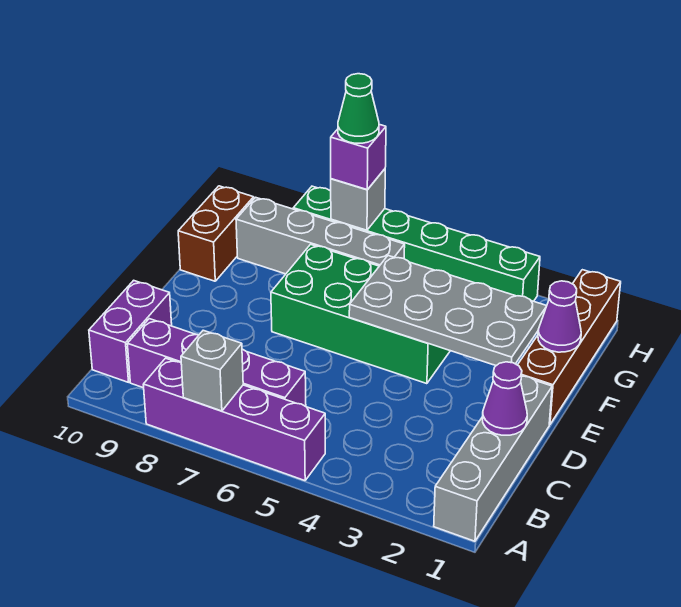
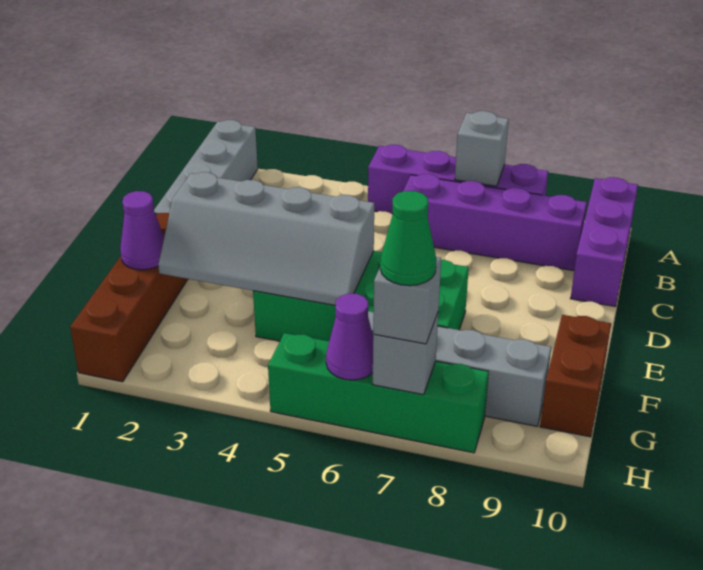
purple 1x2 brick [89,280,172,382] -> purple 1x3 brick [570,177,638,306]
purple 1x1 cone [483,362,527,435] -> purple 1x1 cone moved to [326,294,373,380]
grey 2x4 plate [349,256,547,366] -> grey 2x4 slope [158,172,374,306]
green 1x6 brick [293,186,540,301] -> green 1x4 brick [268,333,489,453]
purple 1x1 brick [331,124,386,190] -> grey 1x1 brick [373,257,441,344]

